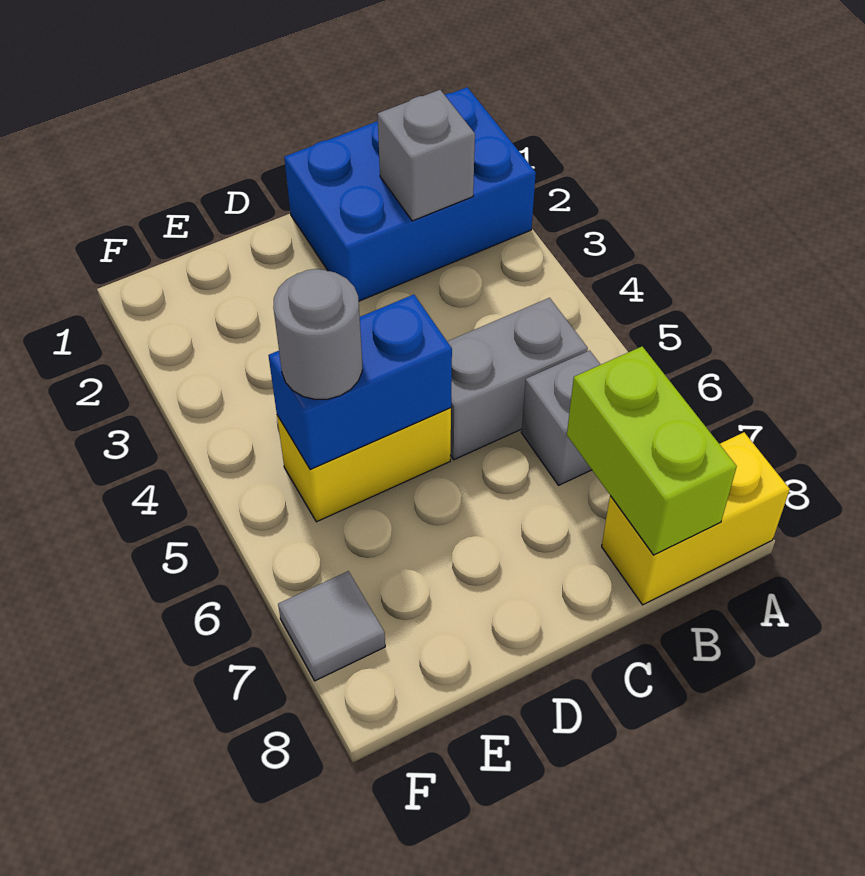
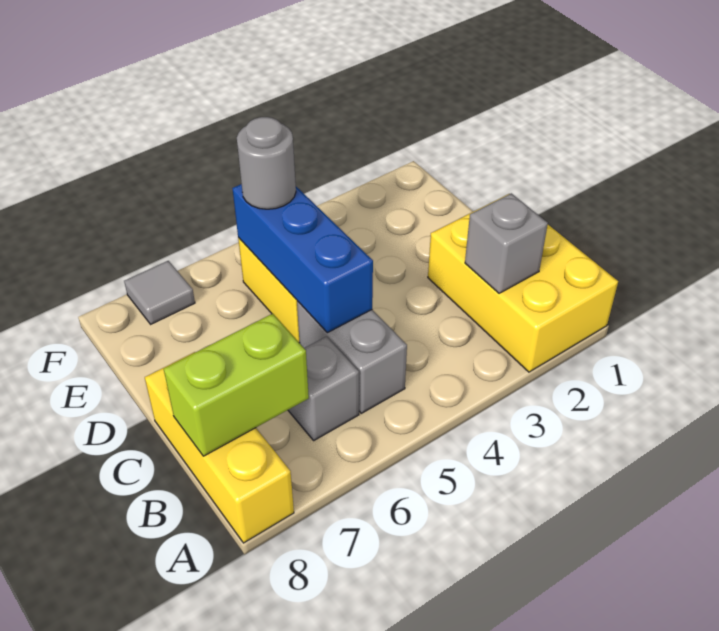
blue 2x3 brick [284,87,536,301] -> yellow 2x3 brick [428,194,618,372]
yellow 1x2 brick [602,432,790,605] -> yellow 1x3 brick [145,352,294,543]
blue 1x2 brick [269,295,452,470] -> blue 1x3 brick [232,184,373,333]

